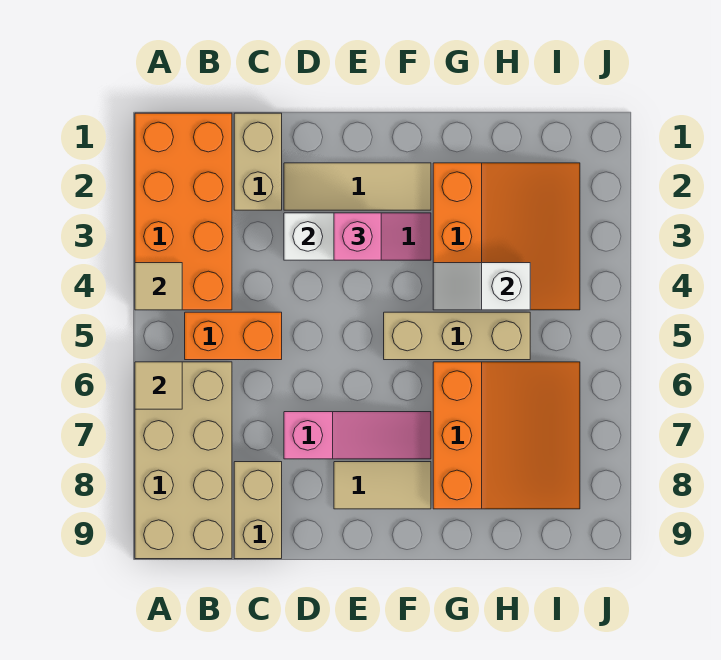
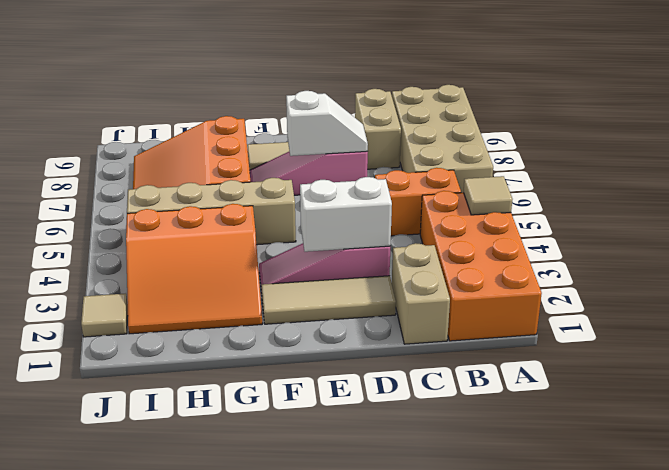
tan 1x1 tile [135,362,182,409] -> tan 1x1 tile moved to [81,293,128,337]
pink 1x1 brick [334,213,381,260] -> none
tan 1x3 brick [384,312,530,360] -> tan 1x4 brick [127,178,296,245]
orange 3x3 slope [433,163,580,310] -> orange 3x3 slope turned to [126,204,262,334]
white 1x2 slope [433,263,530,310] -> white 1x2 slope moved to [286,91,368,156]

